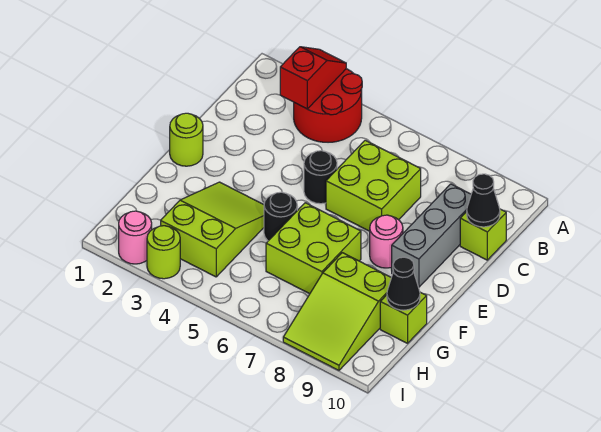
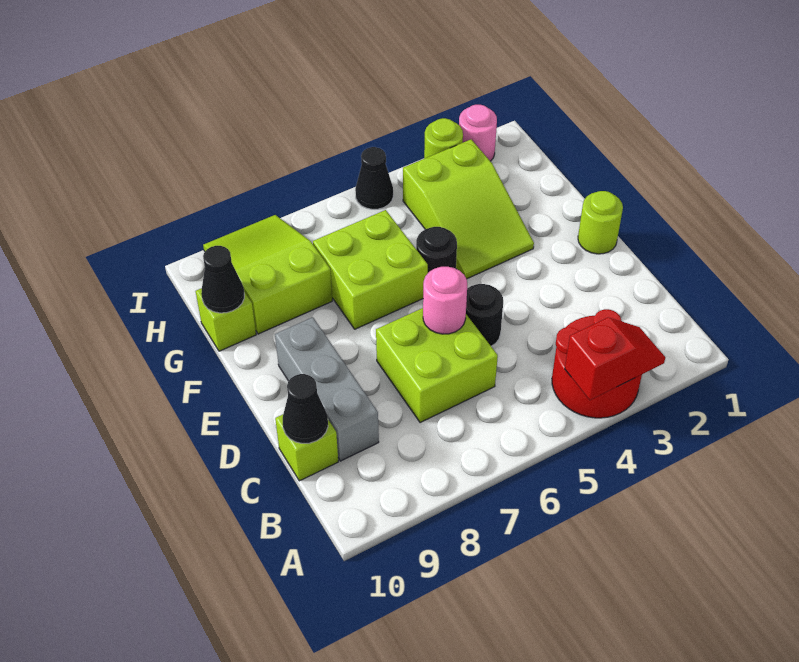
red 1x2 slope [280,47,346,109] -> red 1x2 slope turned to [565,318,665,400]
pink 1x1 round brick [370,215,403,268] -> pink 1x1 round brick moved to [423,267,467,334]
none -> black 1x1 cone [355,147,393,209]

